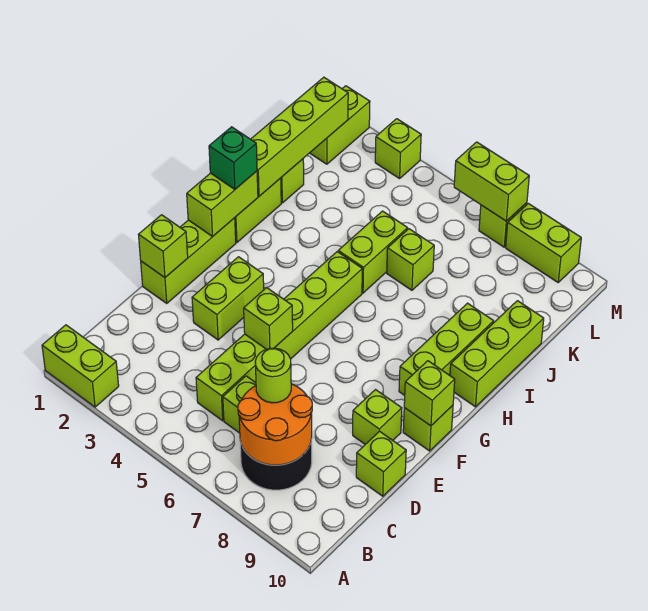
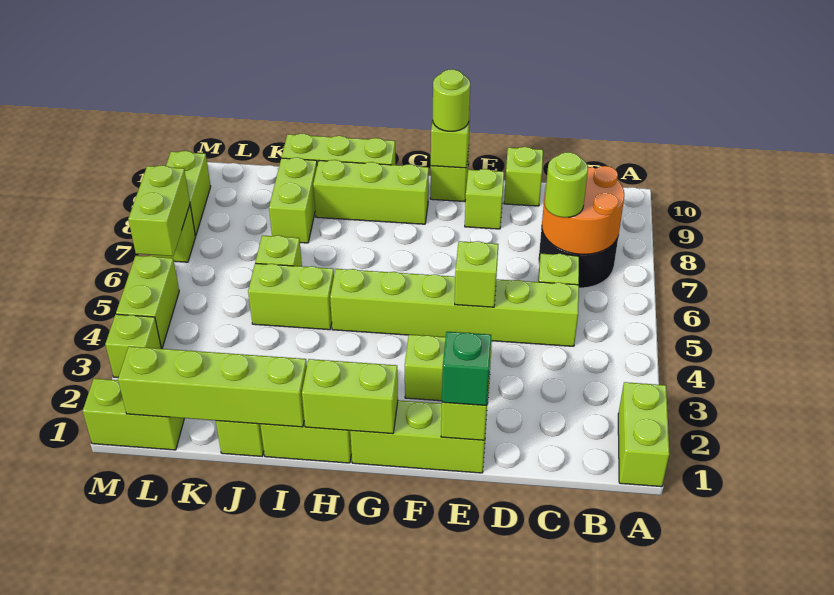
none -> lime 1x1 round brick [433,69,470,131]
green 1x1 brick [209,127,257,189] -> green 1x1 brick moved to [442,332,491,406]
none -> lime 1x2 brick [269,157,317,243]
none -> lime 1x2 brick [116,256,179,349]

